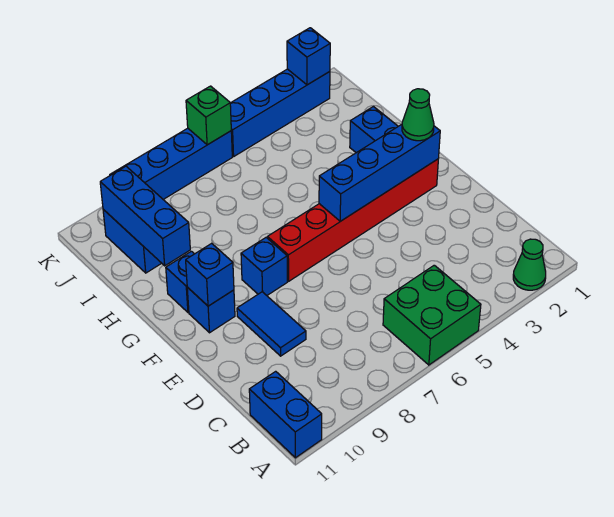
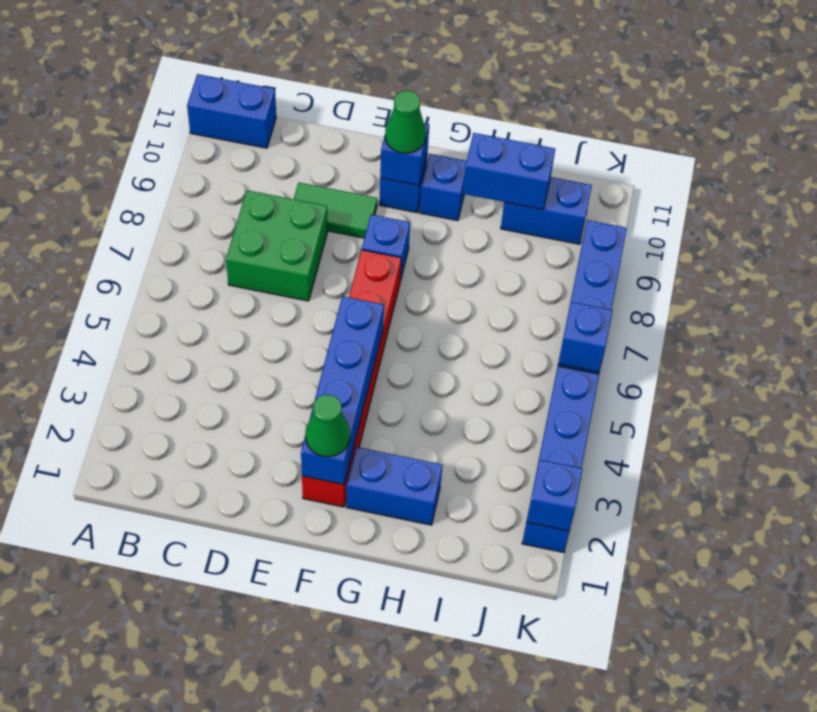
green 1x1 cone [513,239,546,290] -> green 1x1 cone moved to [385,91,426,153]
green 2x2 brick [383,265,481,365] -> green 2x2 brick moved to [226,190,327,301]
blue 1x2 tile [237,292,306,356] -> green 1x2 tile [294,183,377,238]
blue 1x3 brick [100,166,190,266] -> blue 1x2 brick [463,133,555,210]
green 1x1 brick [186,86,231,145] -> blue 1x1 brick [558,302,612,372]

